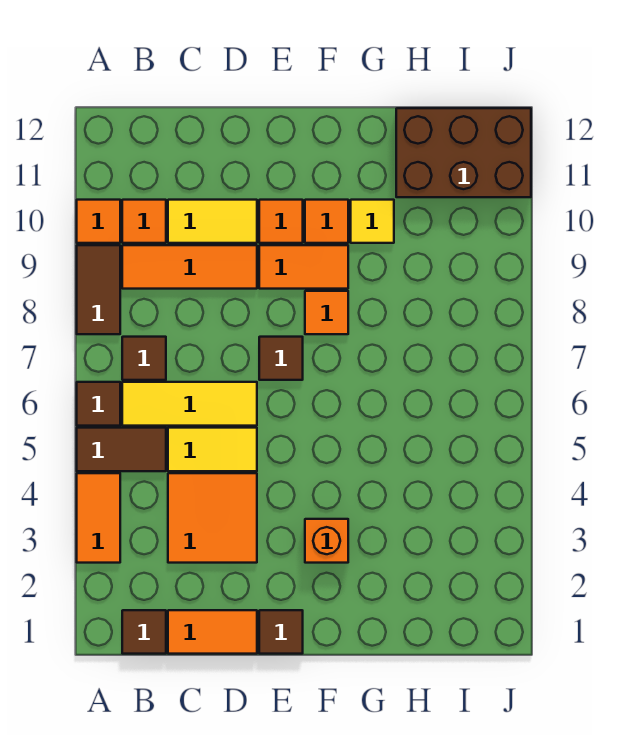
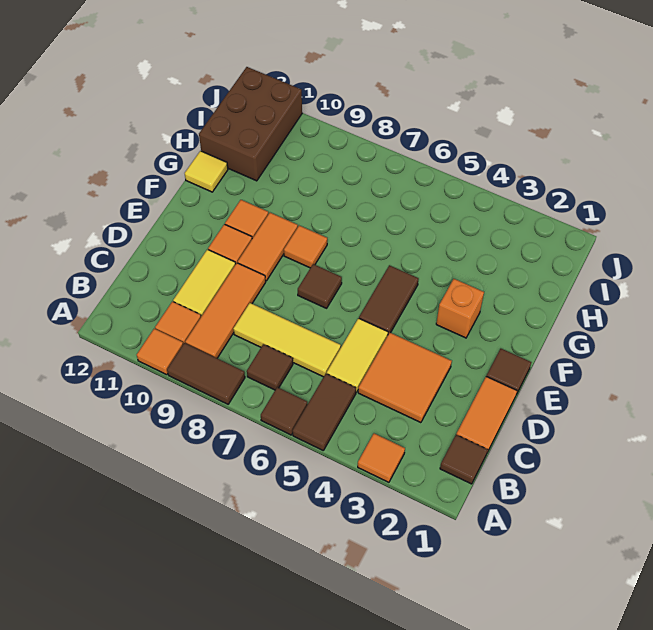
orange 1x2 tile [77,473,120,563] -> orange 1x1 tile [358,434,405,482]
yellow 1x3 tile [122,382,257,426] -> yellow 1x3 tile turned to [233,303,341,377]
none -> brown 1x2 tile [359,265,418,334]
yellow 1x1 tile [351,200,394,243] -> yellow 1x1 tile moved to [185,151,228,192]

